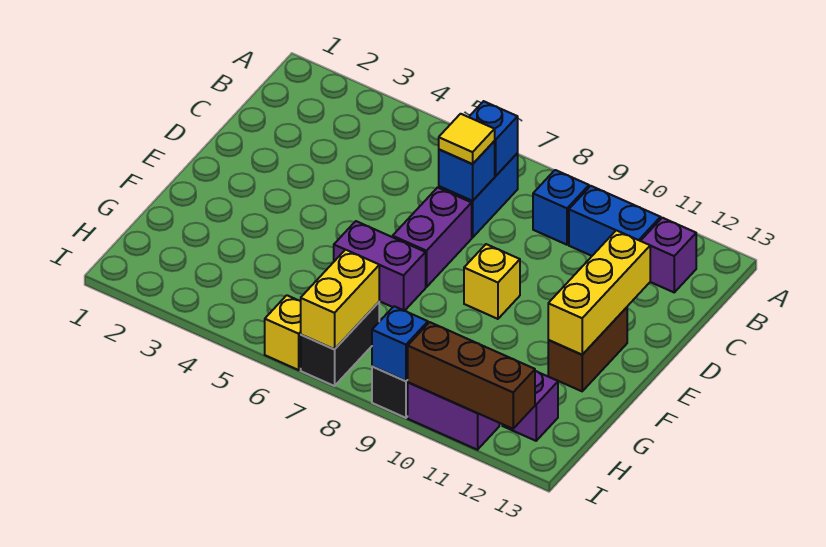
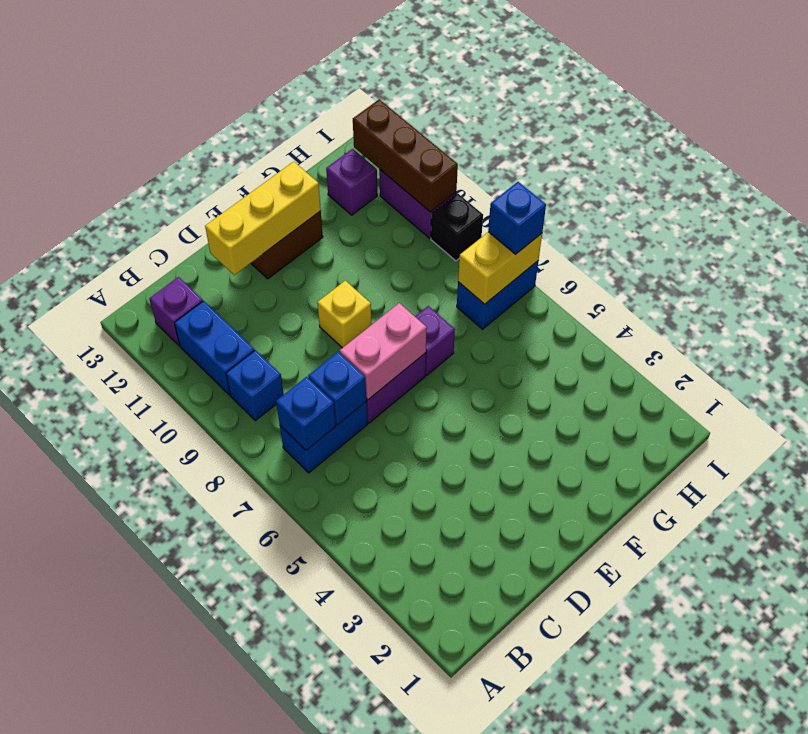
yellow 1x1 tile [439,114,495,164] -> none
none -> pink 1x2 brick [340,303,427,400]
purple 1x2 brick [334,221,426,311] -> purple 1x1 brick [415,306,455,375]
black 1x2 brick [301,302,379,386] -> blue 1x2 brick [457,261,538,329]
yellow 1x1 brick [265,295,301,370] -> none
blue 1x1 brick [372,306,428,381] -> blue 1x1 brick moved to [488,182,546,255]

